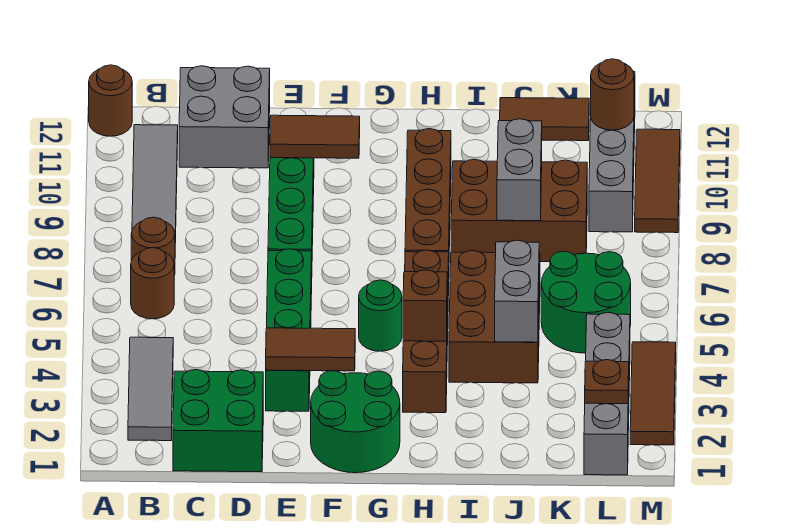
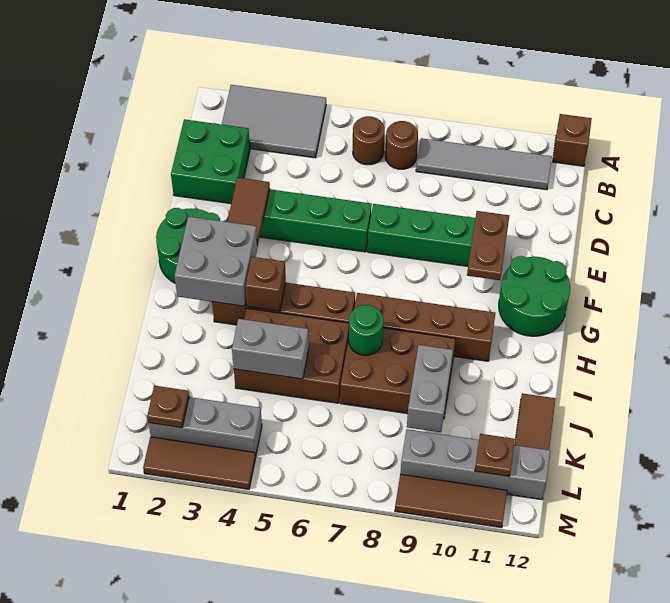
brown 1x1 round brick [89,65,132,136] -> brown 1x1 brick [553,114,592,166]
grey 1x3 tile [128,337,173,441] -> grey 2x3 tile [222,85,326,158]
grey 2x2 brick [179,66,270,168] -> grey 2x2 brick moved to [174,217,257,306]
brown 1x2 tile [270,115,360,158] -> brown 1x2 plate [467,211,509,280]
green 1x1 round brick [359,280,402,351] -> green 1x1 round brick moved to [349,305,383,355]
brown 2x3 brick [451,159,587,262] -> brown 2x3 brick turned to [340,328,456,419]
grey 1x2 brick [497,119,542,221] -> grey 1x2 brick turned to [407,345,453,432]
green 2x2 round brick [541,251,631,353] -> green 2x2 round brick moved to [499,256,570,336]
grey 1x4 brick [584,313,630,475] -> grey 1x3 brick [148,397,262,457]
brown 1x1 round brick [591,59,634,130] -> brown 1x1 plate [475,434,515,476]

